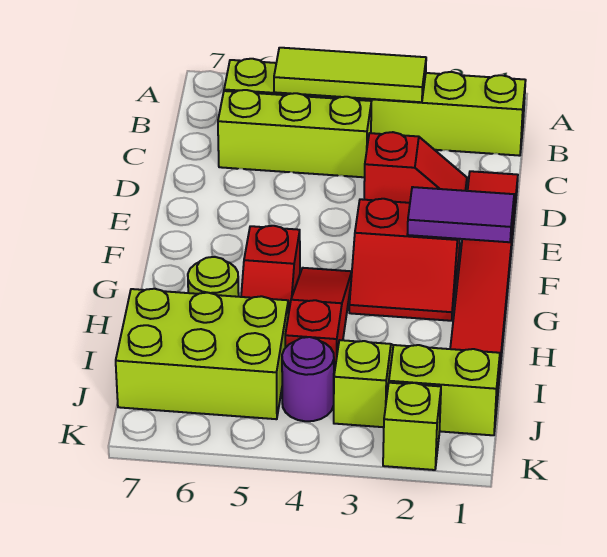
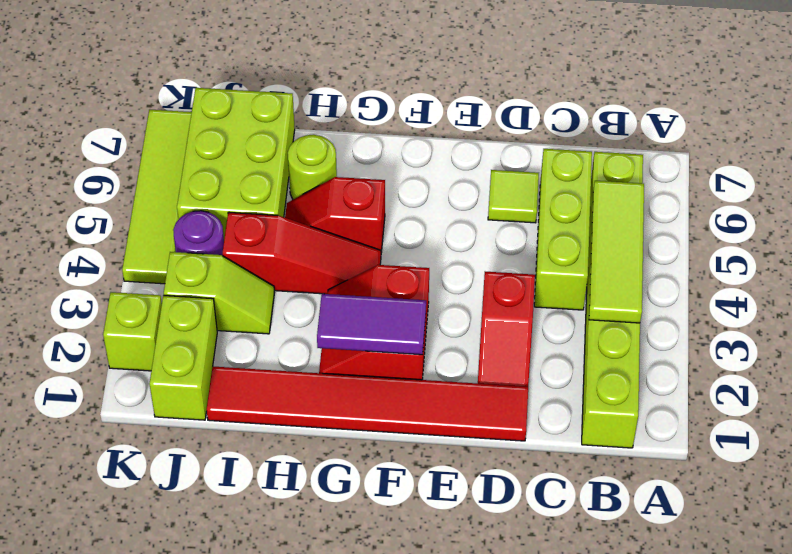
none -> lime 1x1 tile [488,170,539,223]
purple 1x2 tile [407,187,514,242] -> purple 1x2 tile turned to [317,294,426,355]
none -> lime 1x4 tile [122,110,192,284]

